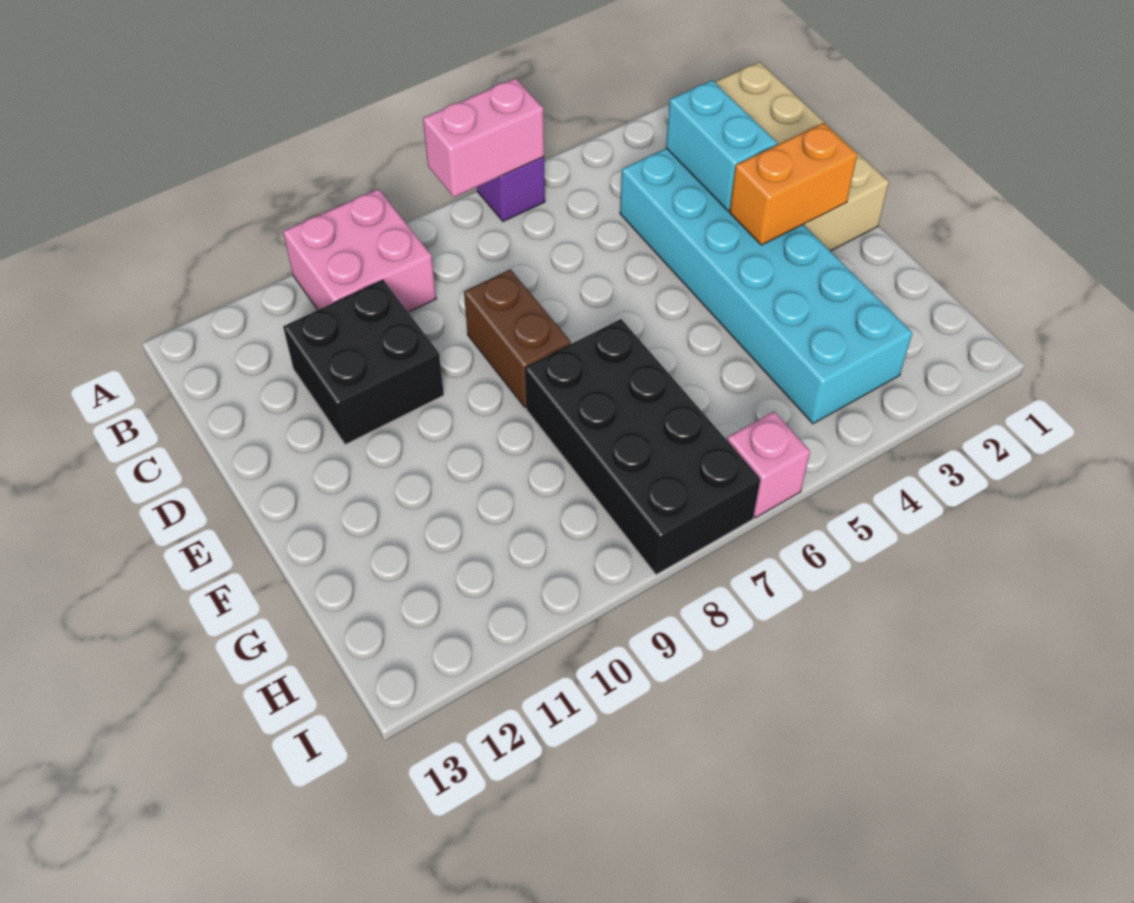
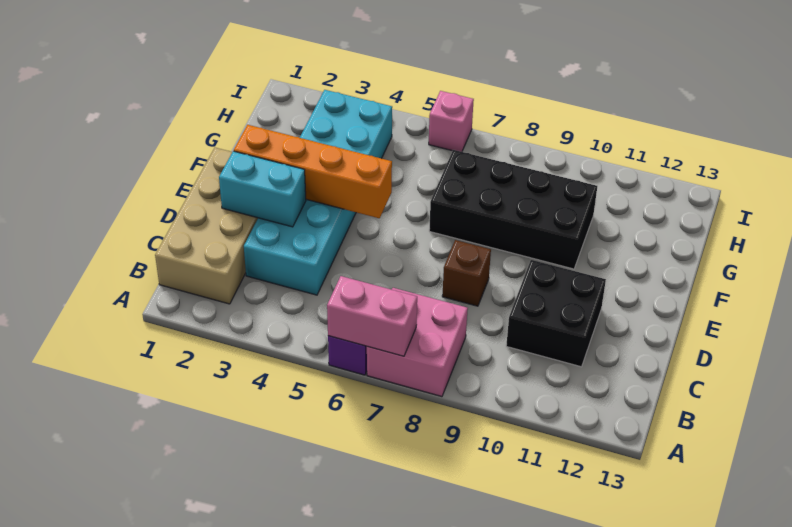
pink 2x2 brick [283,189,436,312] -> pink 2x2 brick moved to [367,288,468,397]
cyan 1x2 brick [666,80,777,211] -> cyan 1x2 brick turned to [219,151,306,227]
brown 1x2 brick [464,269,571,407] -> brown 1x1 brick [442,240,491,306]
orange 1x2 brick [730,123,857,245] -> orange 1x4 brick [234,125,392,218]
black 2x4 brick [525,319,761,575] -> black 2x4 brick turned to [429,150,597,269]

